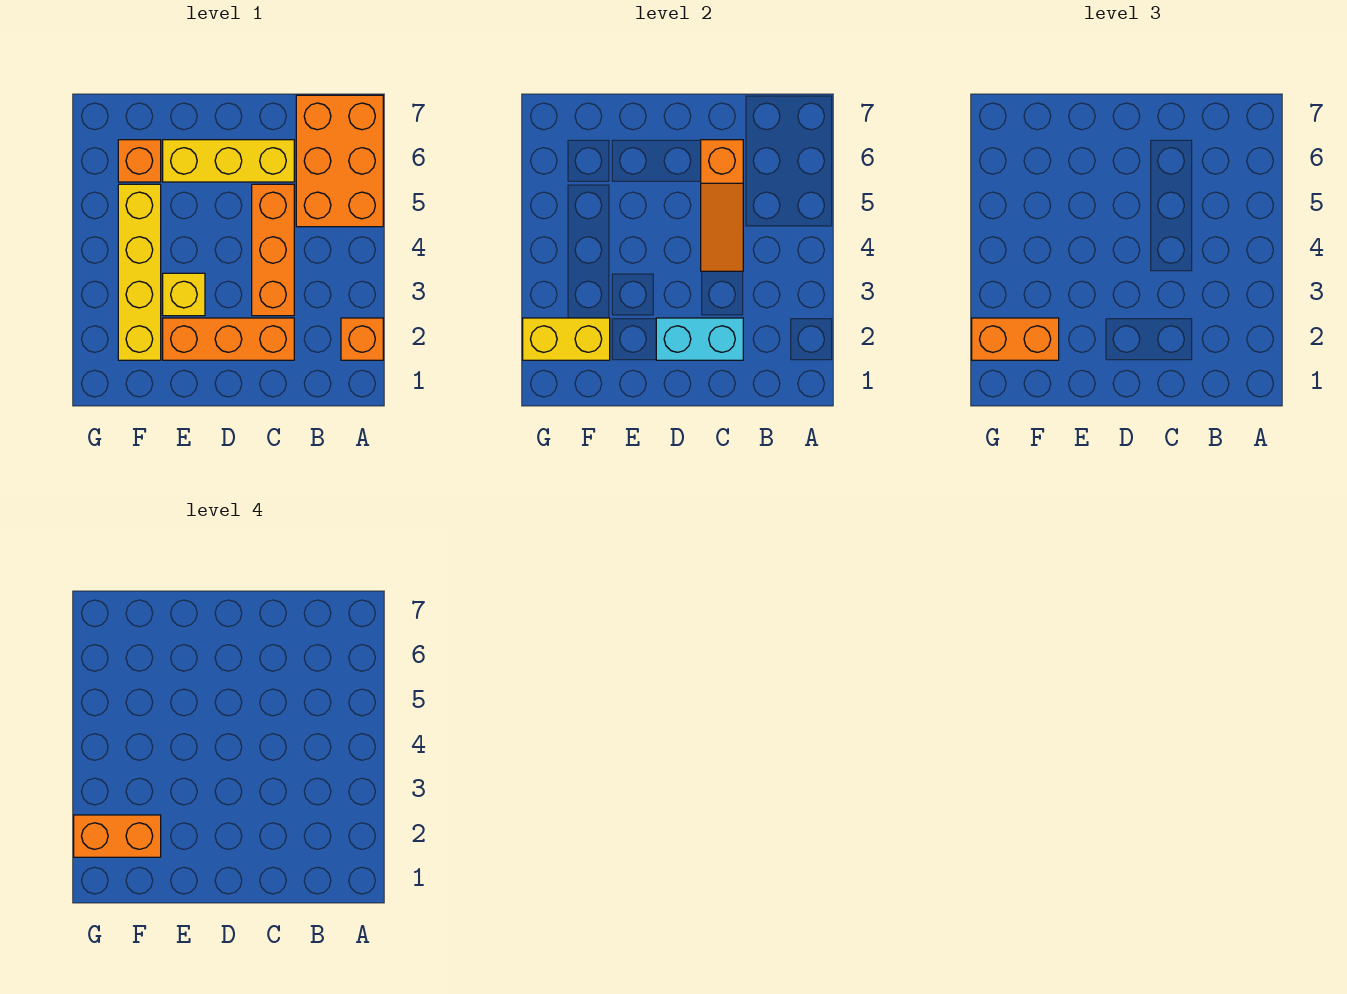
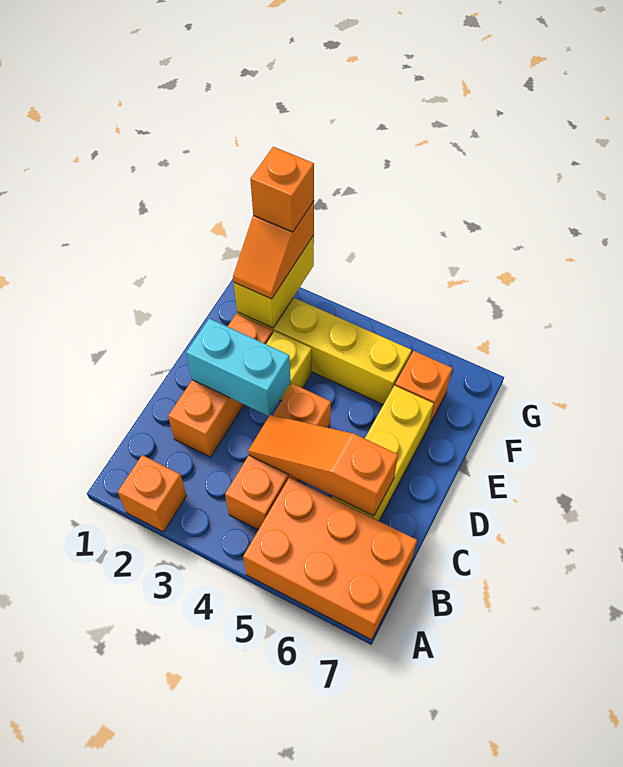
cyan 1x2 brick [656,318,743,360] -> cyan 1x2 brick turned to [186,318,290,416]
orange 1x3 brick [252,184,294,316] -> orange 1x3 brick turned to [225,384,331,530]
orange 1x2 brick [972,318,1059,360] -> orange 1x2 slope [233,201,314,299]
orange 1x2 brick [74,815,161,857] -> orange 1x1 brick [250,147,314,232]

